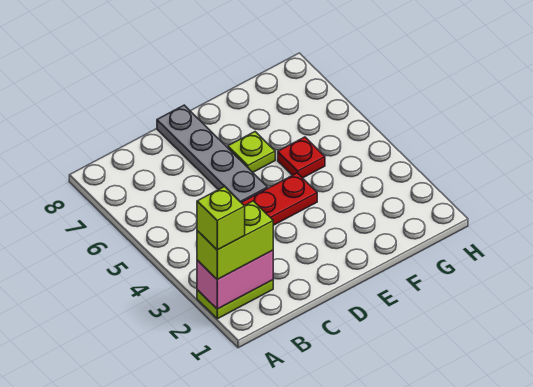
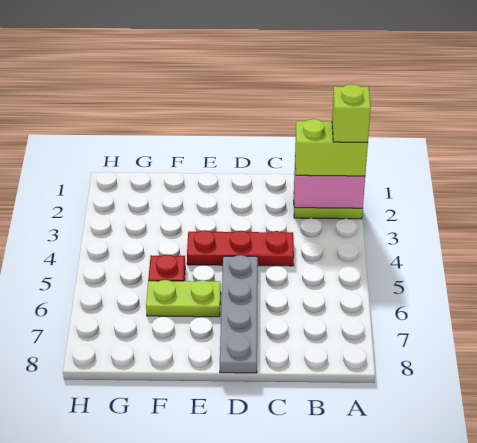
lime 1x1 plate [228,132,275,172] -> lime 1x2 plate [146,280,221,317]

